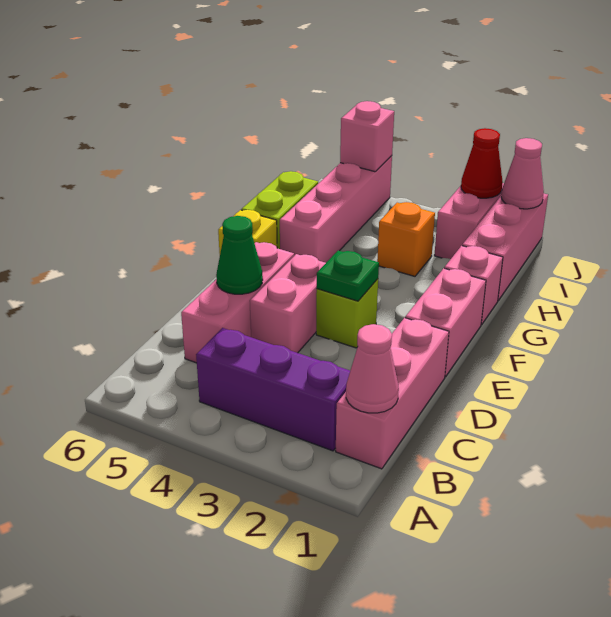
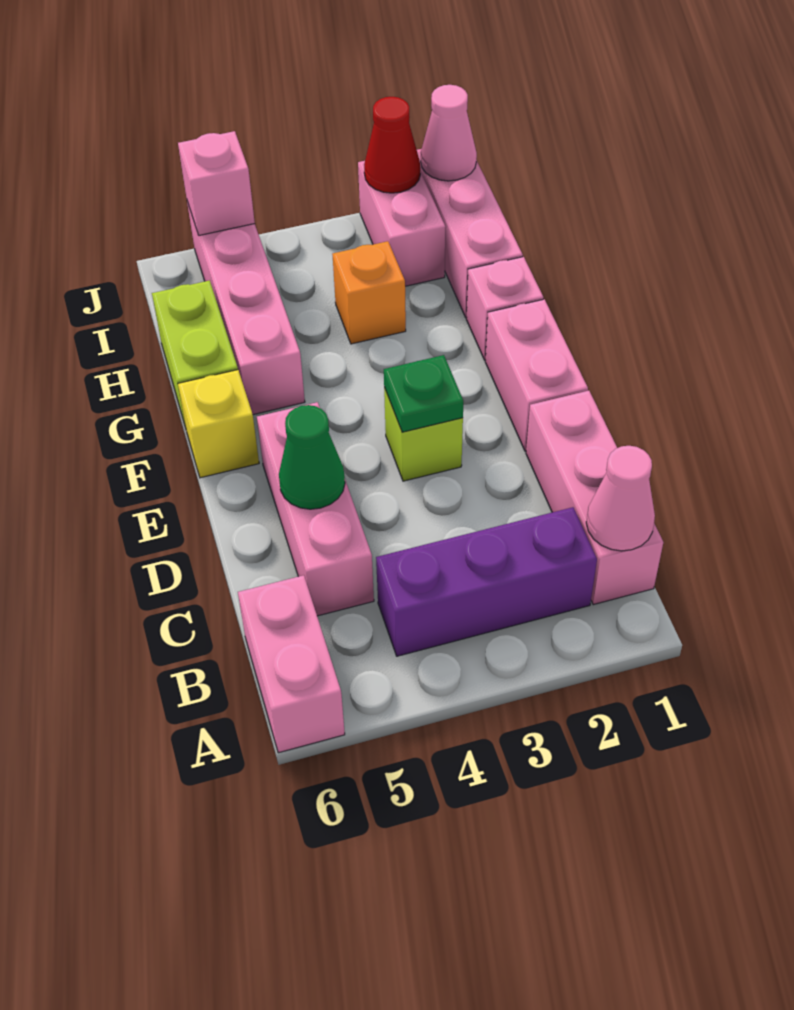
pink 1x2 brick [250,254,326,353] -> pink 1x2 brick moved to [238,575,345,753]

